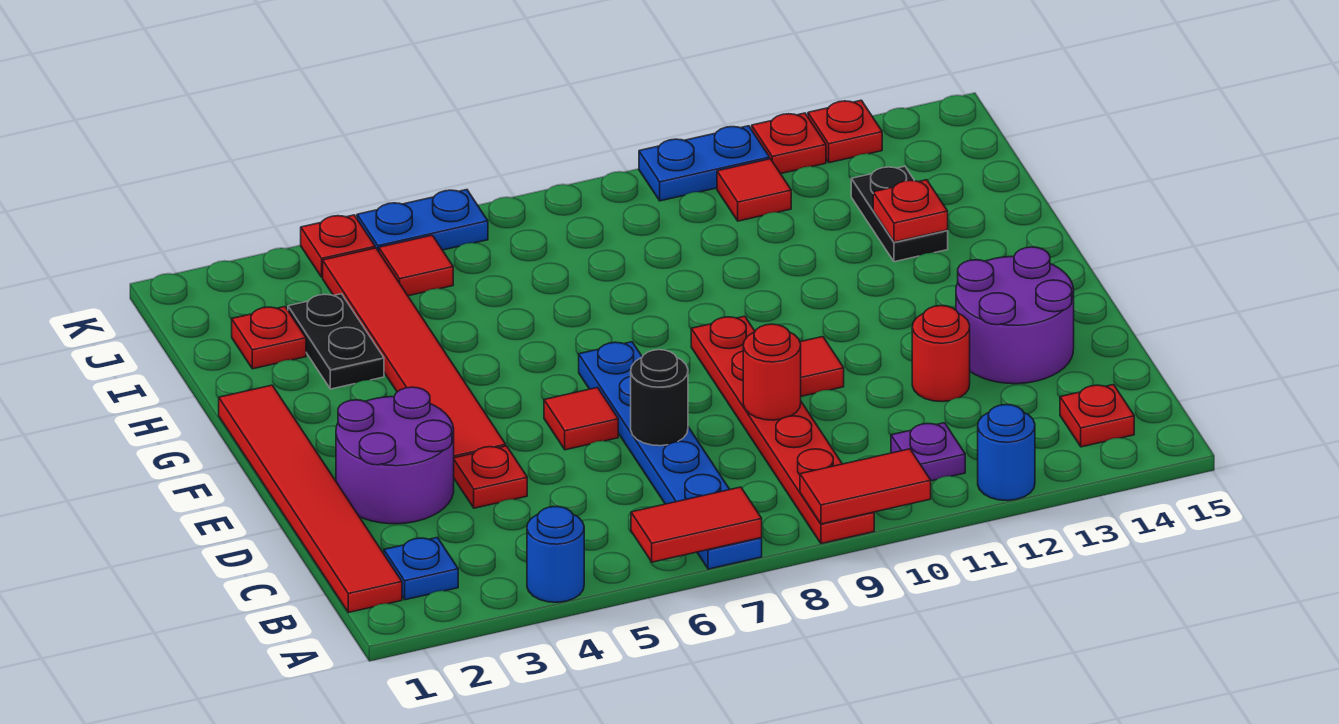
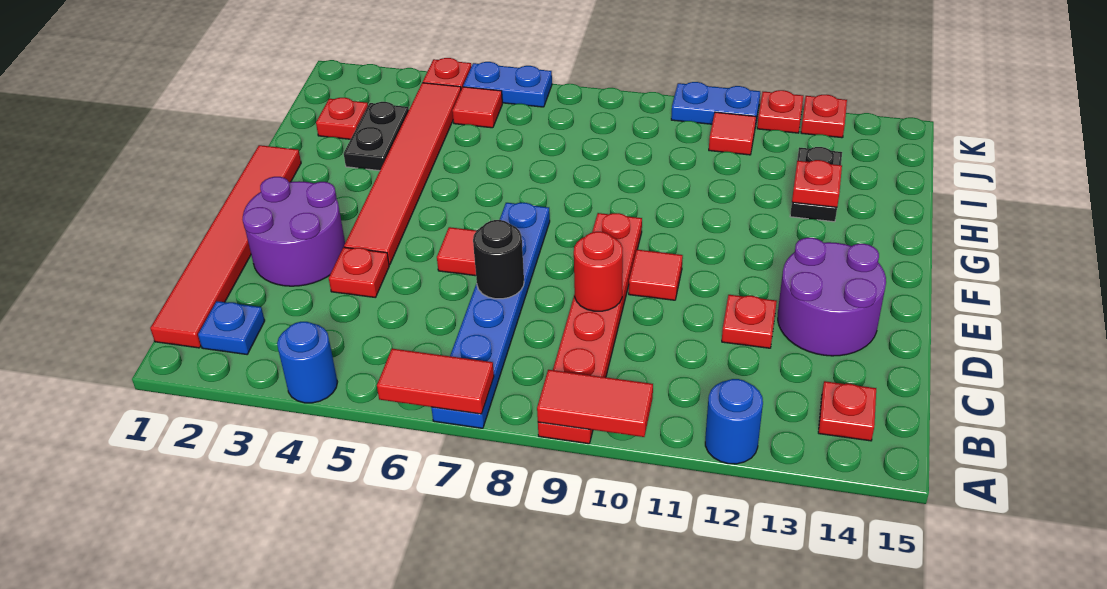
purple 1x1 plate [891,423,965,481] -> none
red 1x1 round brick [912,306,970,402] -> red 1x1 plate [722,295,777,348]

